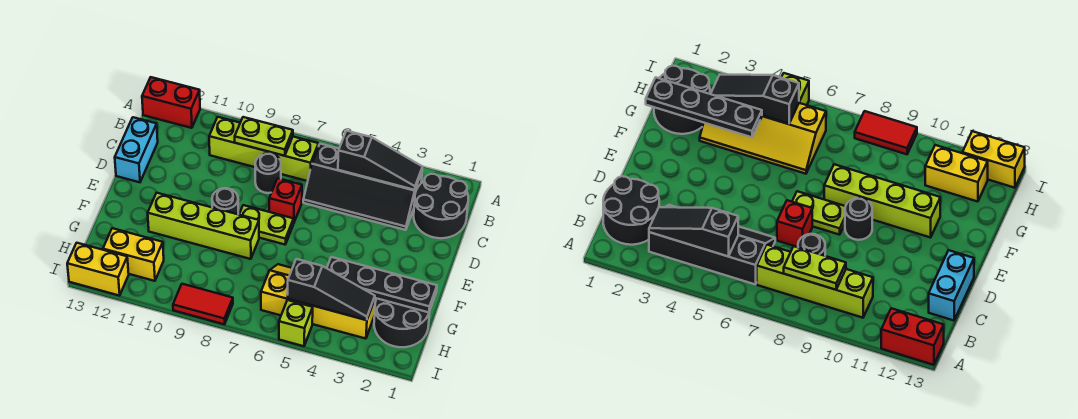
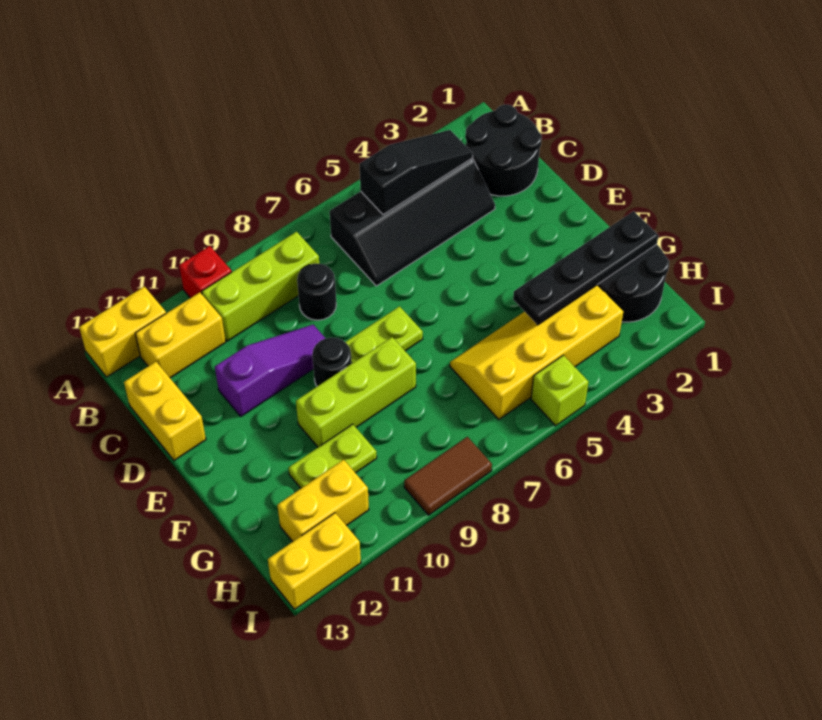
red 1x2 brick [142,77,200,128] -> yellow 1x2 brick [79,287,166,377]
lime 1x4 brick [209,117,319,181] -> lime 1x3 brick [202,232,319,341]
lime 1x2 plate [235,117,293,156] -> lime 1x2 plate moved to [289,424,377,488]
none -> yellow 1x2 brick [135,292,226,378]
cyan 1x2 brick [115,117,158,182] -> yellow 1x2 brick [124,362,206,460]
red 1x1 brick [269,178,302,223] -> red 1x1 brick moved to [179,246,232,298]
none -> purple 1x3 slope [215,325,325,416]
lime 1x4 brick [147,193,259,259] -> lime 1x3 brick [296,337,416,447]
black 1x3 slope [288,259,375,320] -> none
red 1x2 tile [173,284,233,324] -> brown 1x2 tile [404,437,492,515]

